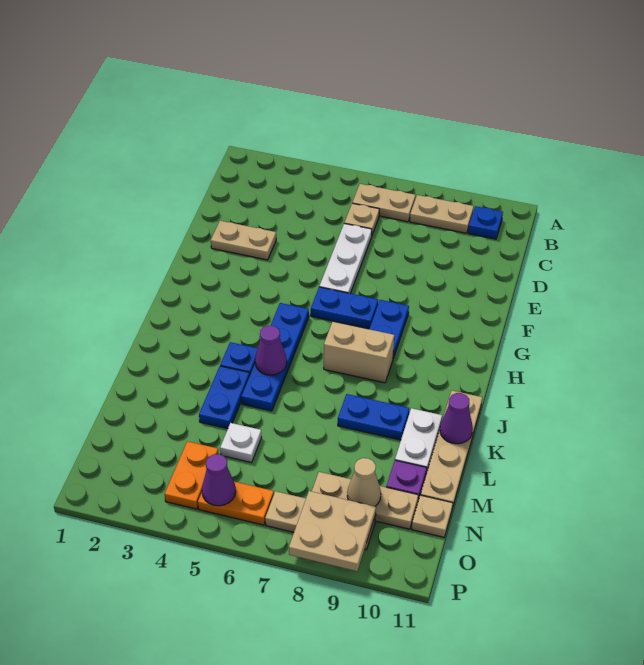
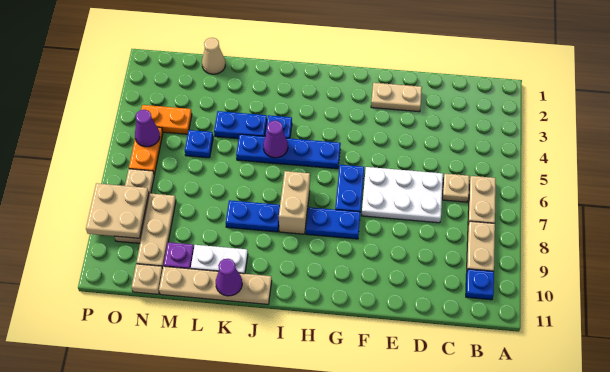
white 1x3 plate [319,224,372,293] -> white 2x3 plate [362,167,443,223]
tan 1x2 plate [211,221,276,260] -> tan 1x2 plate turned to [371,83,422,112]
blue 1x2 plate [338,394,409,440] -> blue 1x2 plate turned to [226,200,280,232]
white 1x1 plate [220,423,262,463] -> blue 1x1 plate [185,130,213,158]
tan 1x1 cone [347,458,381,506] -> tan 1x1 cone moved to [202,38,225,74]

